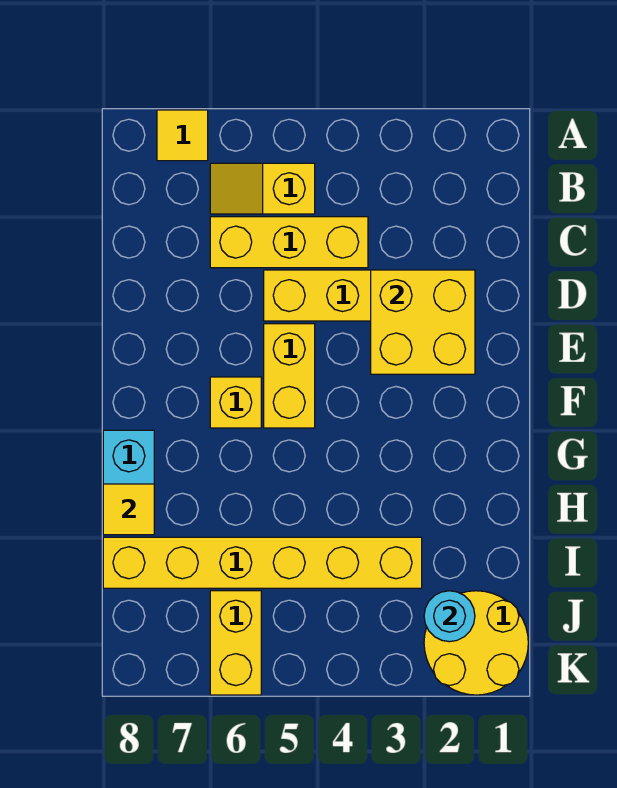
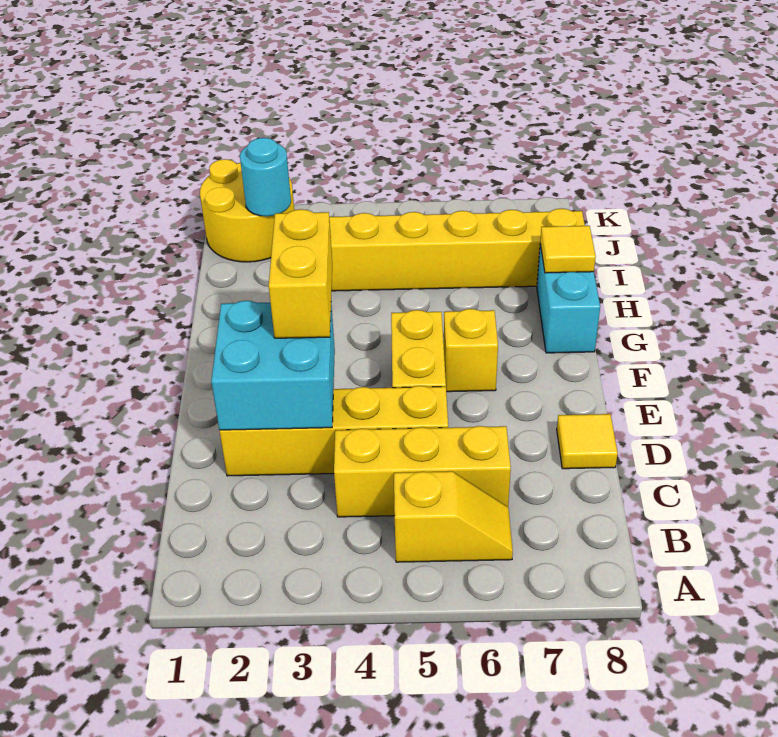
yellow 1x1 tile [157,110,208,161] -> yellow 1x1 tile moved to [557,414,618,469]
yellow 2x2 brick [371,270,475,374] -> cyan 2x2 brick [211,301,335,430]
yellow 1x2 brick [210,591,261,695] -> yellow 1x2 brick moved to [269,209,332,338]

